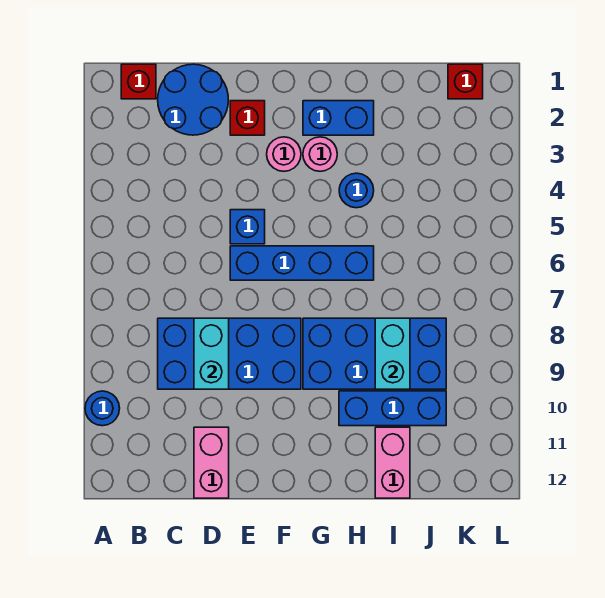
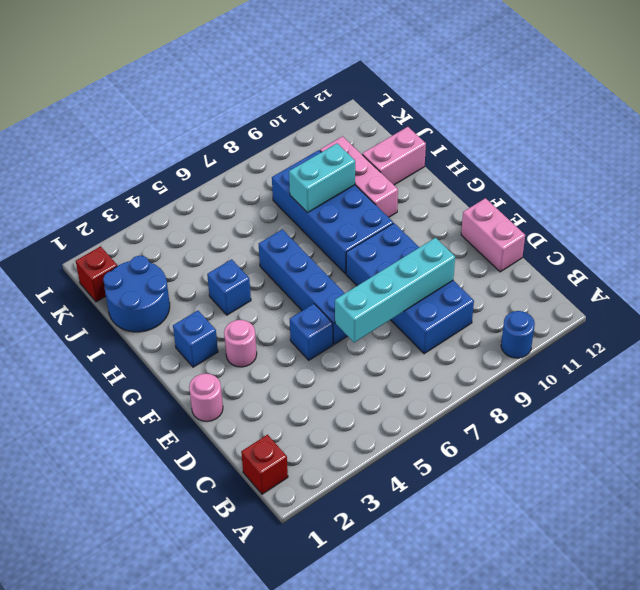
blue 2x2 round brick [158,64,228,135] -> blue 2x2 round brick moved to [103,256,170,332]
cyan 1x2 brick [194,318,229,389] -> cyan 1x4 brick [335,238,455,343]
pink 1x2 brick [194,427,229,498] -> pink 1x2 brick turned to [461,198,525,272]
red 1x1 brick [230,101,265,135] -> none
blue 1x2 brick [303,101,374,135] -> blue 1x1 brick [173,311,218,367]
pink 1x1 round brick [303,137,337,171] -> pink 1x1 round brick moved to [189,374,223,421]
blue 1x1 round brick [339,173,374,208] -> blue 1x1 brick [207,259,251,315]
blue 1x3 brick [339,391,446,426] -> pink 1x3 brick [320,136,398,217]

